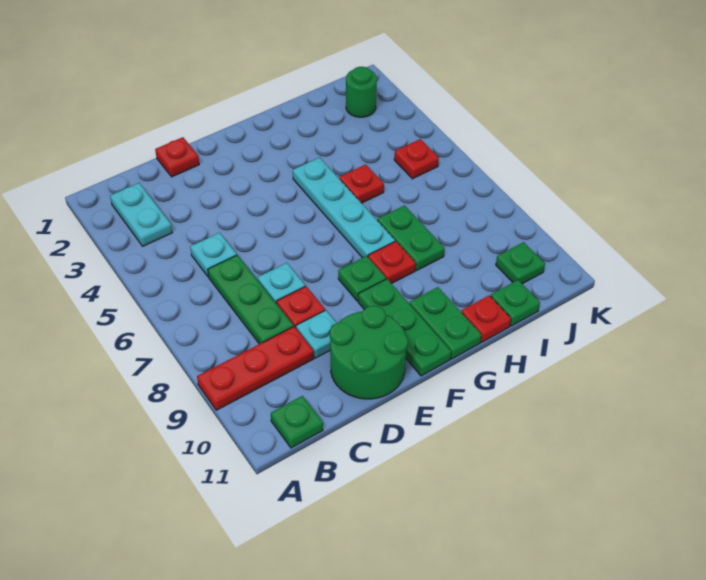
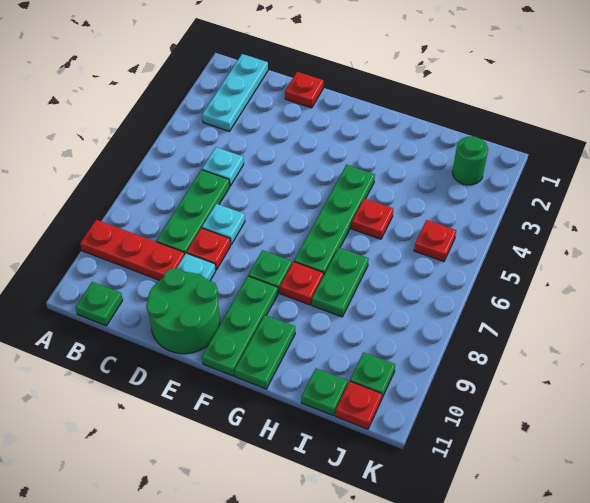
cyan 1x2 plate [110,183,172,246] -> cyan 1x3 plate [202,54,268,131]
cyan 1x4 plate [293,158,395,258] -> green 1x4 plate [294,165,375,276]
red 1x1 plate [461,295,511,342] -> red 1x1 plate moved to [335,381,382,429]

